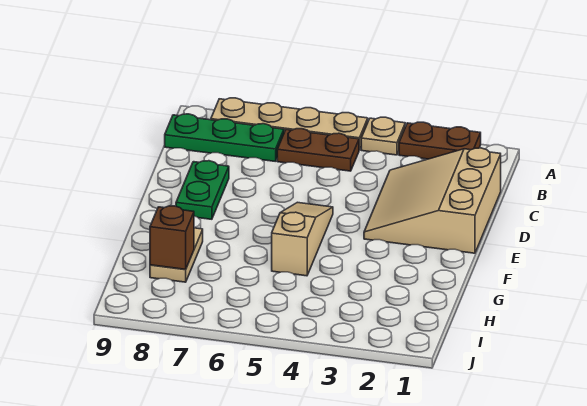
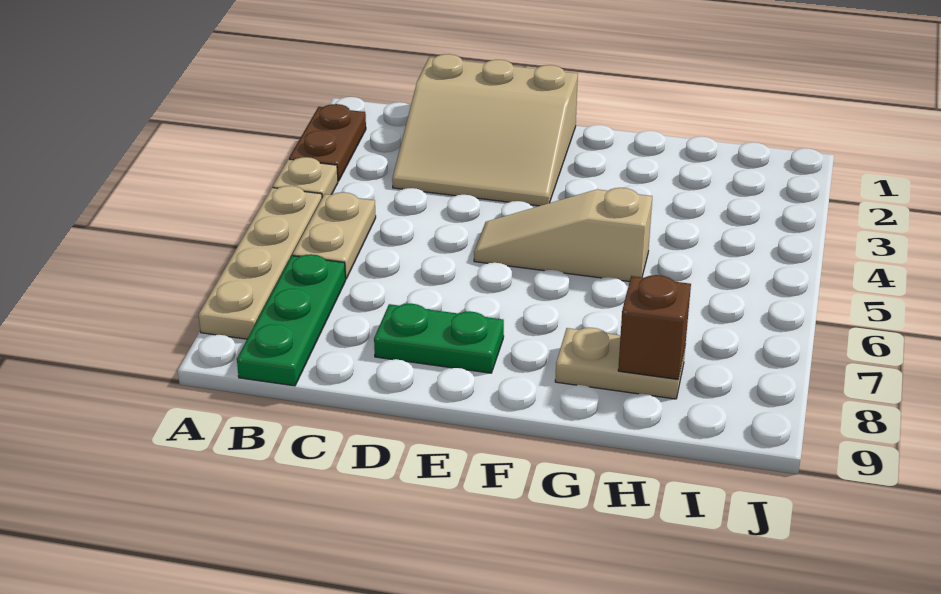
brown 1x2 plate [277,129,359,171] -> tan 1x2 plate [292,192,376,279]

